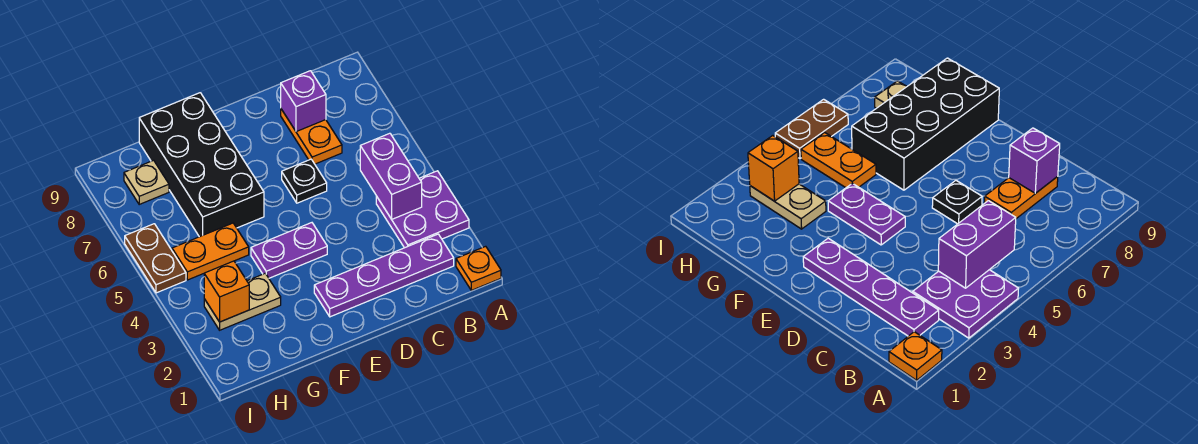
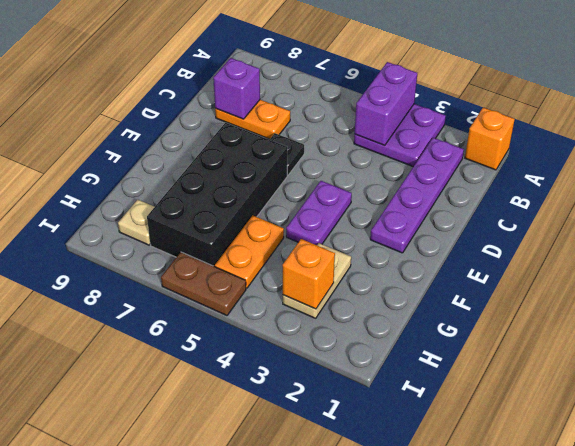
orange 1x1 plate [456,246,501,290] -> orange 1x1 brick [465,107,515,170]
purple 1x2 brick [360,133,422,219] -> purple 1x2 brick turned to [355,62,417,146]
black 2x4 brick [139,93,264,237] -> black 2x4 brick turned to [147,123,287,267]

